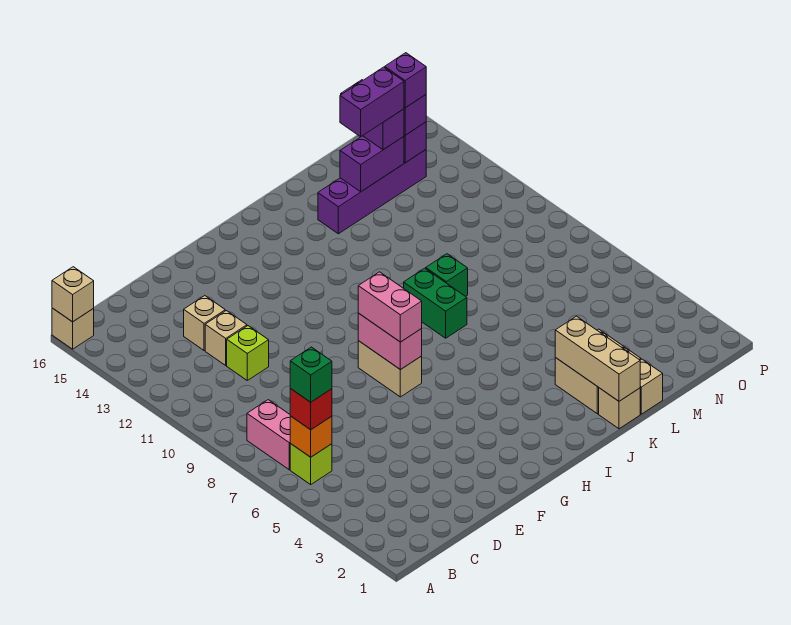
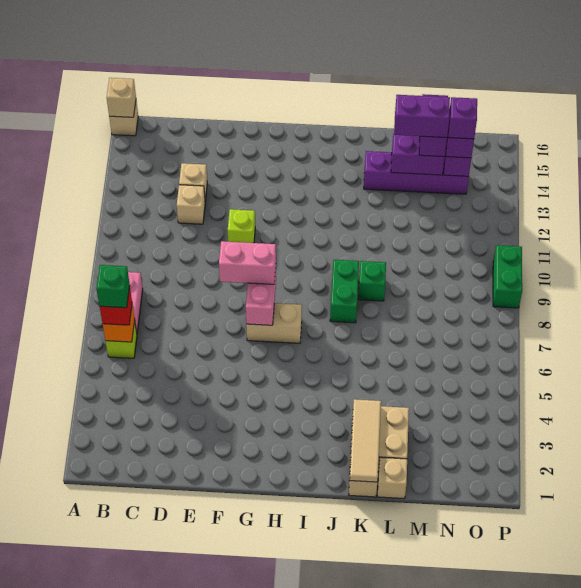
lime 1x1 brick [227,326,269,380] -> lime 1x1 brick moved to [228,209,255,243]
tan 1x2 brick [358,341,422,397] -> tan 1x2 brick turned to [246,303,302,343]
pink 1x2 brick [358,272,422,342] -> pink 1x2 brick turned to [219,241,276,284]
tan 1x3 brick [555,316,640,401] -> tan 1x3 tile [350,399,381,482]
none -> green 1x2 brick [493,245,522,308]

